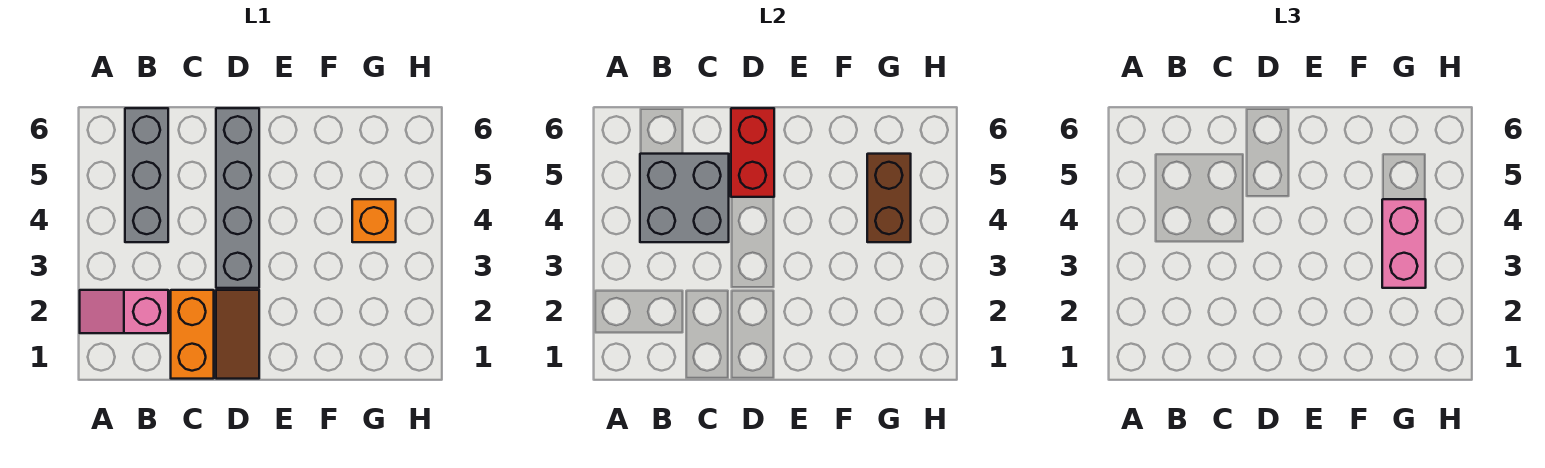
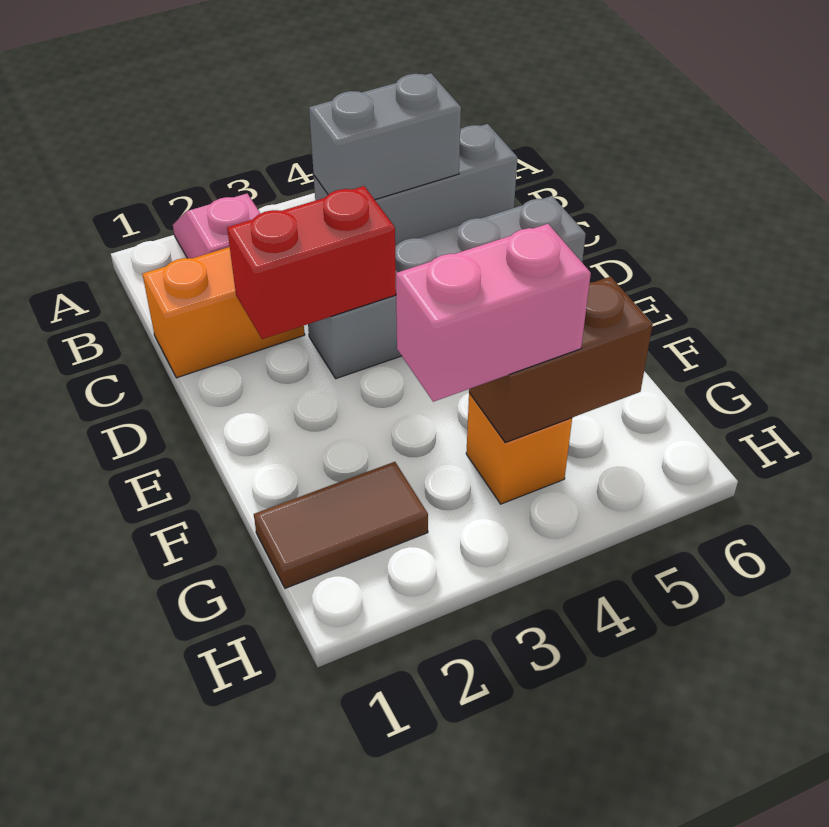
grey 2x2 brick [640,154,729,242] -> grey 1x2 brick [309,73,461,200]
brown 1x2 tile [216,290,259,379] -> brown 1x2 tile moved to [254,462,428,588]
red 1x2 brick [731,108,774,197] -> red 1x2 brick moved to [227,186,396,339]

